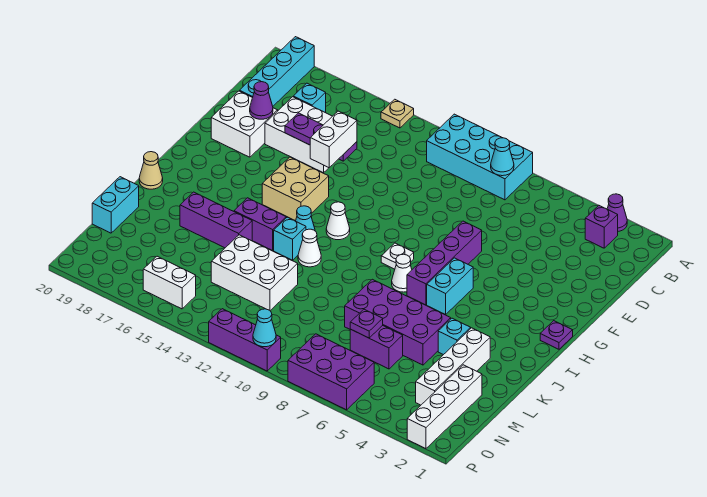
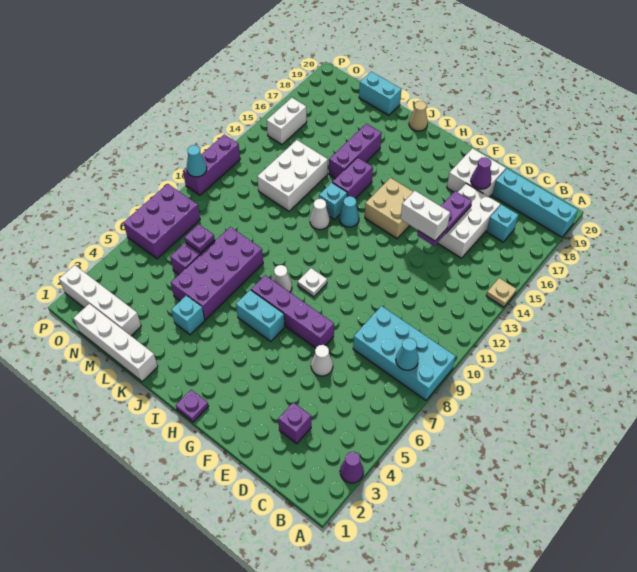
cyan 2x4 brick [427,114,533,200] -> cyan 2x4 brick turned to [353,306,456,400]
purple 1x1 brick [585,206,618,248] -> purple 1x1 brick moved to [278,402,311,444]
white 1x1 cone [326,202,350,240] -> white 1x1 cone moved to [311,345,333,376]
white 1x4 brick [416,328,490,405] -> white 1x4 brick moved to [74,304,158,382]

